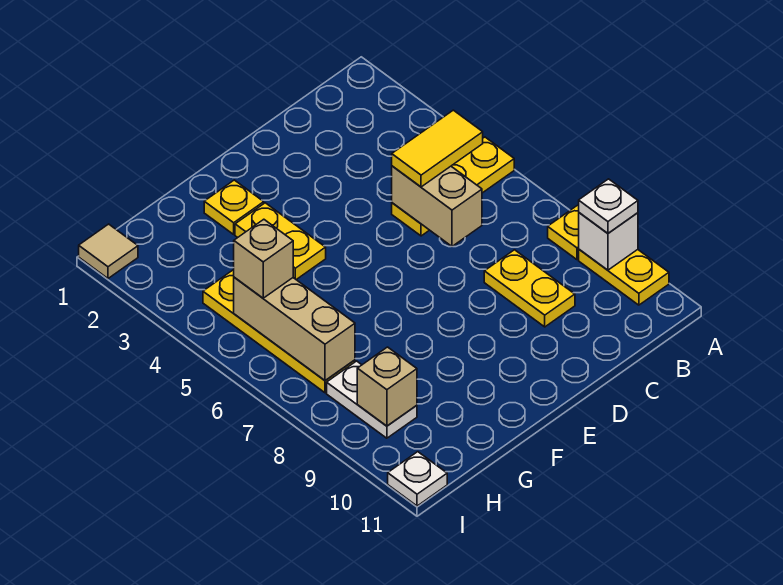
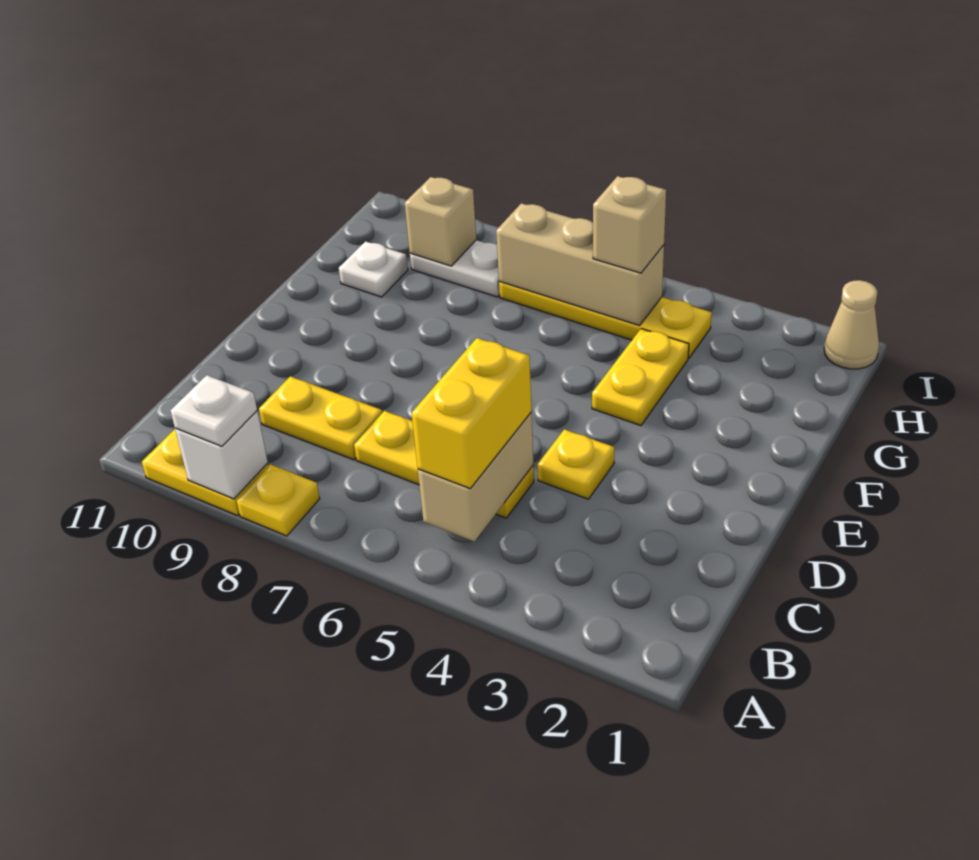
yellow 1x3 plate [392,137,514,236] -> yellow 1x3 plate turned to [354,411,534,518]
yellow 1x2 tile [392,110,483,187] -> yellow 1x2 brick [412,338,532,488]
tan 1x2 brick [392,166,482,246] -> tan 1x2 brick turned to [418,412,533,541]
yellow 1x1 plate [204,180,264,234] -> yellow 1x1 plate moved to [537,429,614,499]
yellow 1x2 plate [235,203,326,280] -> yellow 1x2 plate turned to [592,329,689,425]
tan 1x1 tile [79,224,138,278] -> tan 1x1 cone [824,280,879,369]
white 1x1 plate [388,452,447,506] -> white 1x1 plate moved to [339,241,408,297]

